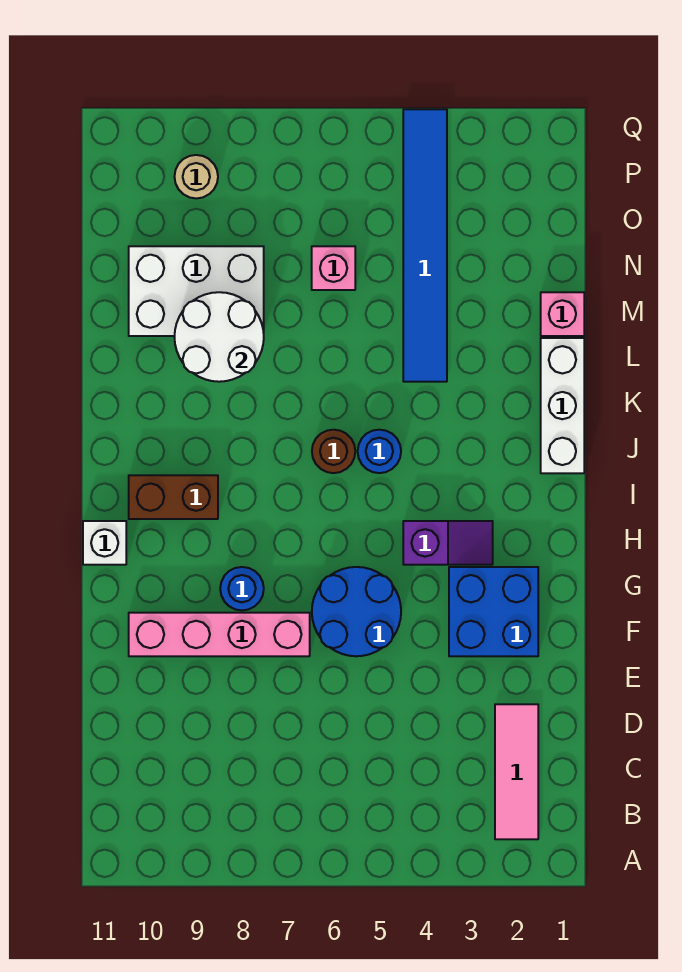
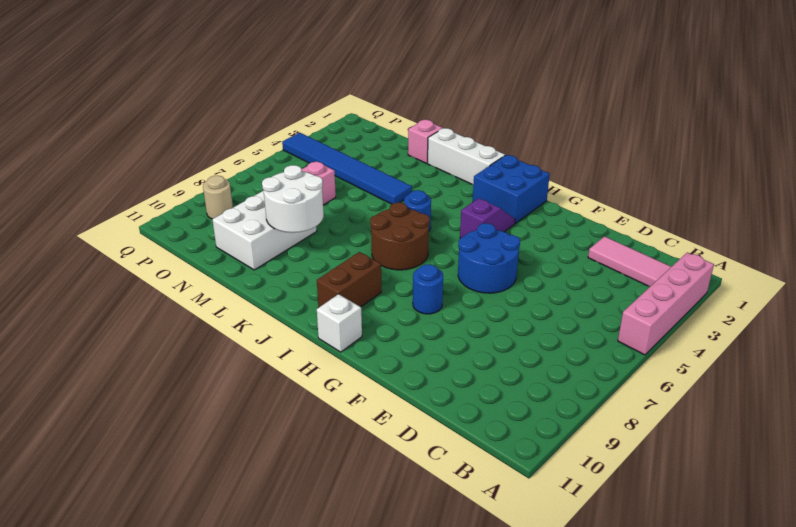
blue 2x2 brick [449,567,538,656] -> blue 2x2 brick moved to [473,155,550,224]
pink 1x4 brick [129,613,310,656] -> pink 1x4 brick moved to [618,253,714,355]
brown 1x1 round brick [312,430,355,473] -> brown 2x2 round brick [370,202,430,270]

